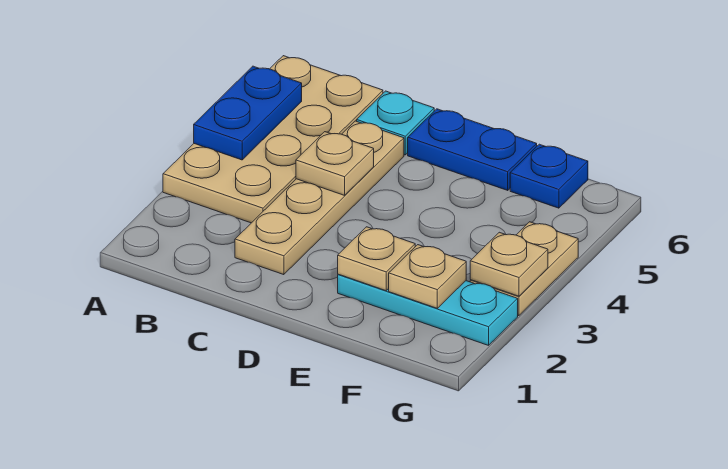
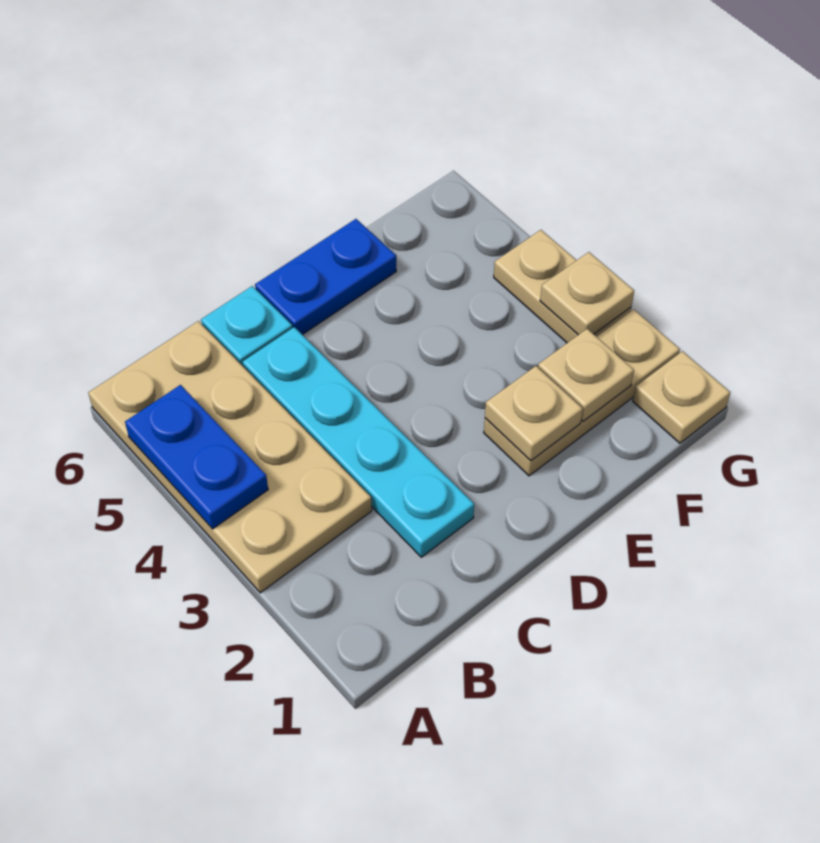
tan 1x4 plate [235,121,404,275] -> cyan 1x4 plate [243,327,474,557]
tan 1x1 plate [296,132,374,195] -> tan 1x1 plate moved to [633,351,730,443]
cyan 1x3 plate [338,274,518,345] -> tan 1x3 plate [484,309,680,476]
blue 1x1 plate [510,144,588,208] -> none

